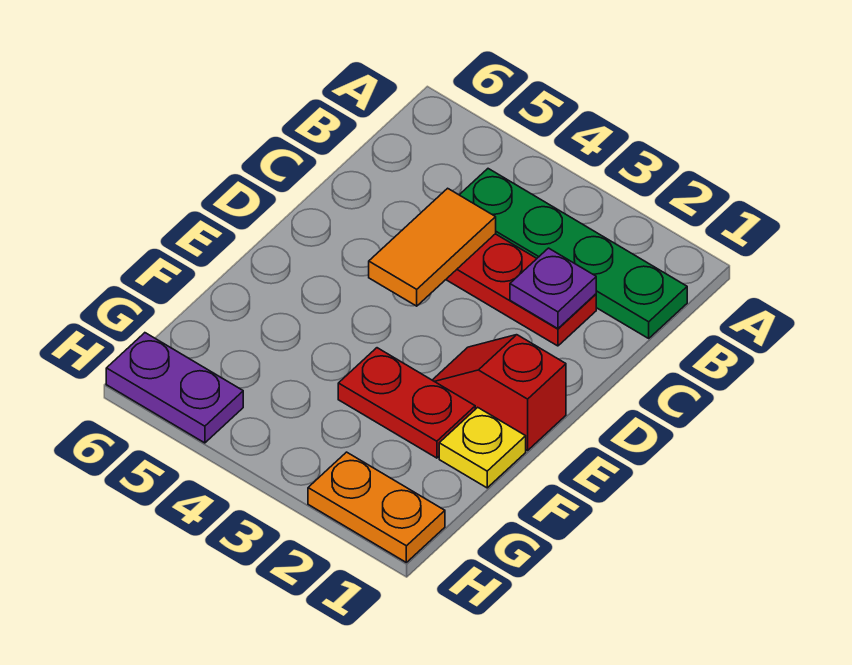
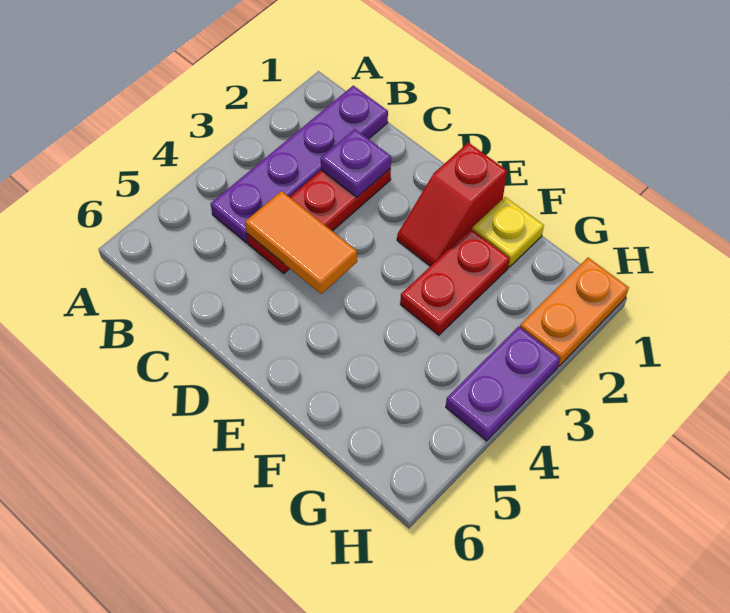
green 1x4 plate [460,169,687,338] -> purple 1x4 plate [210,86,388,243]
purple 1x2 plate [106,333,243,443] -> purple 1x2 plate moved to [446,326,560,441]

